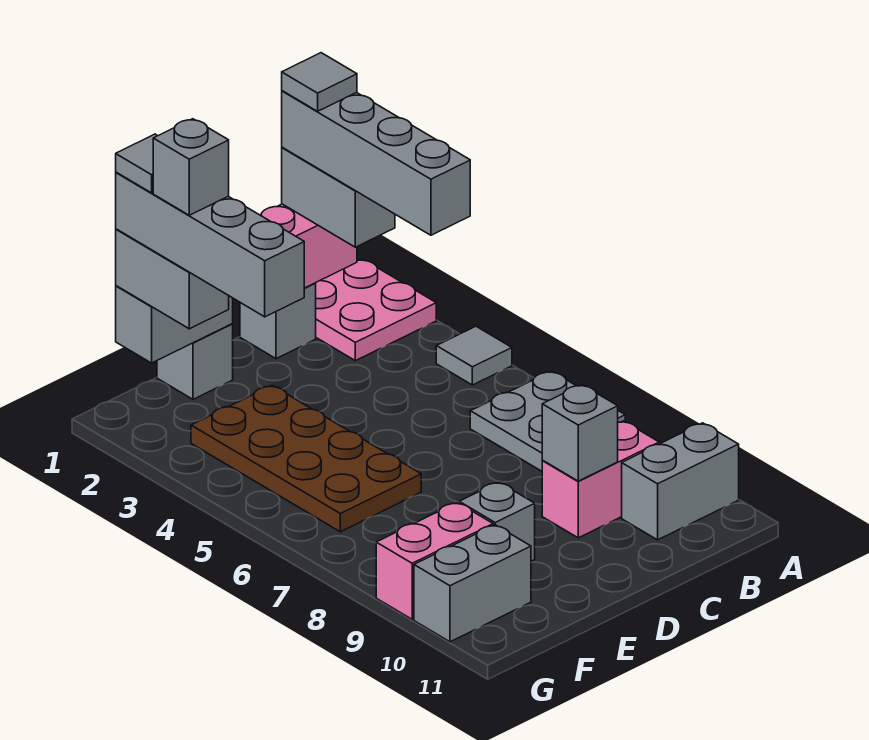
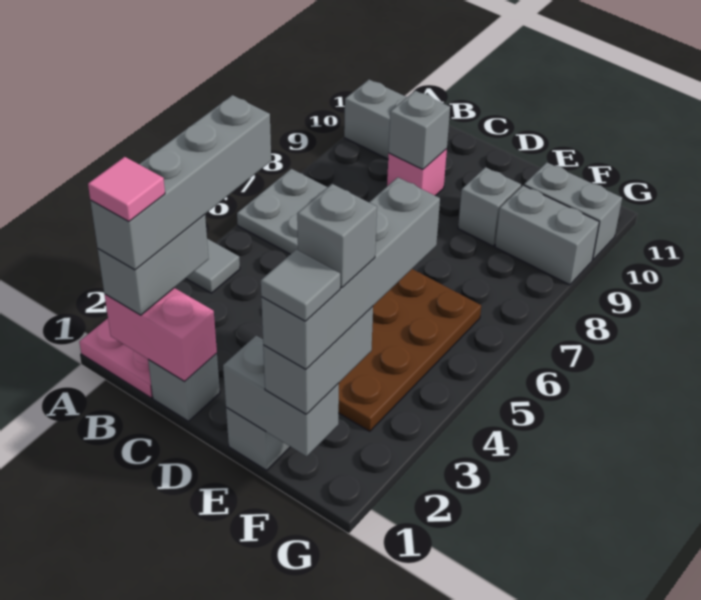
grey 1x1 tile [282,53,357,111] -> pink 1x1 tile [88,157,165,221]
pink 1x2 brick [542,421,659,538] -> pink 1x1 brick [387,149,447,196]
pink 1x2 brick [376,502,493,619] -> grey 1x2 brick [495,185,599,285]

